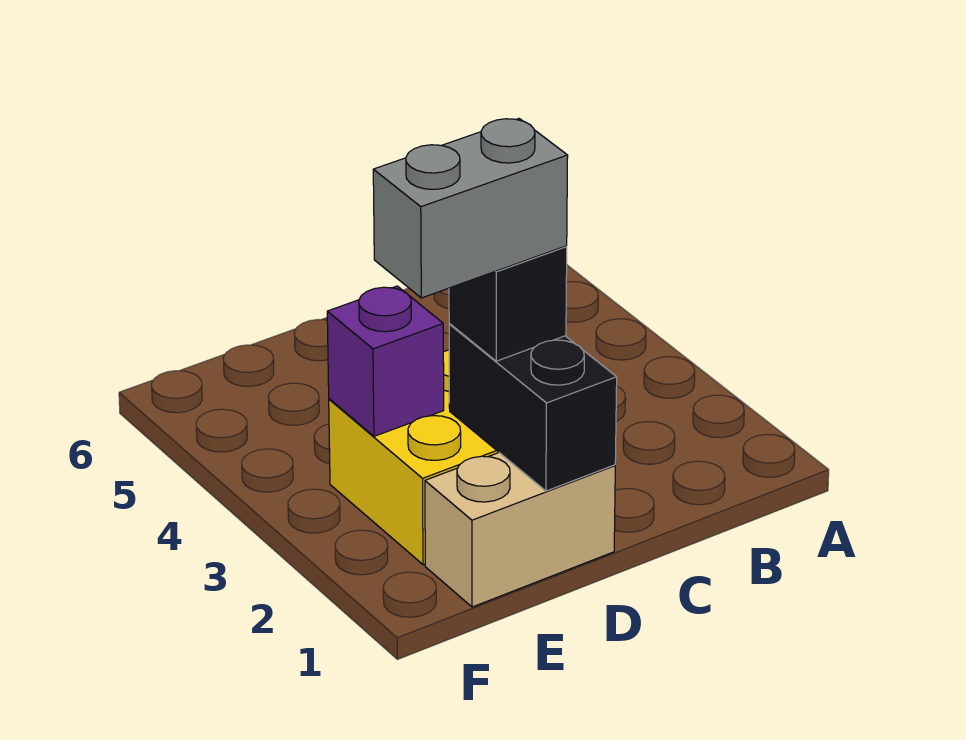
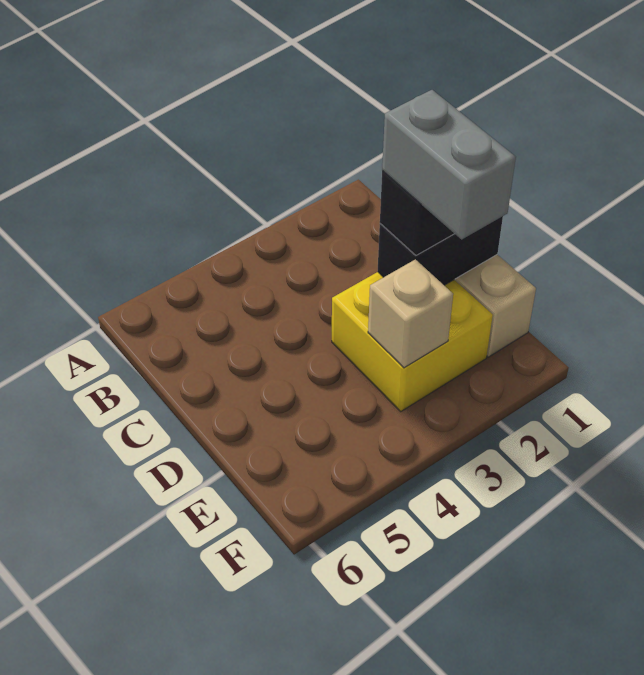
purple 1x1 brick [327,286,444,436] -> tan 1x1 brick [368,259,453,368]

